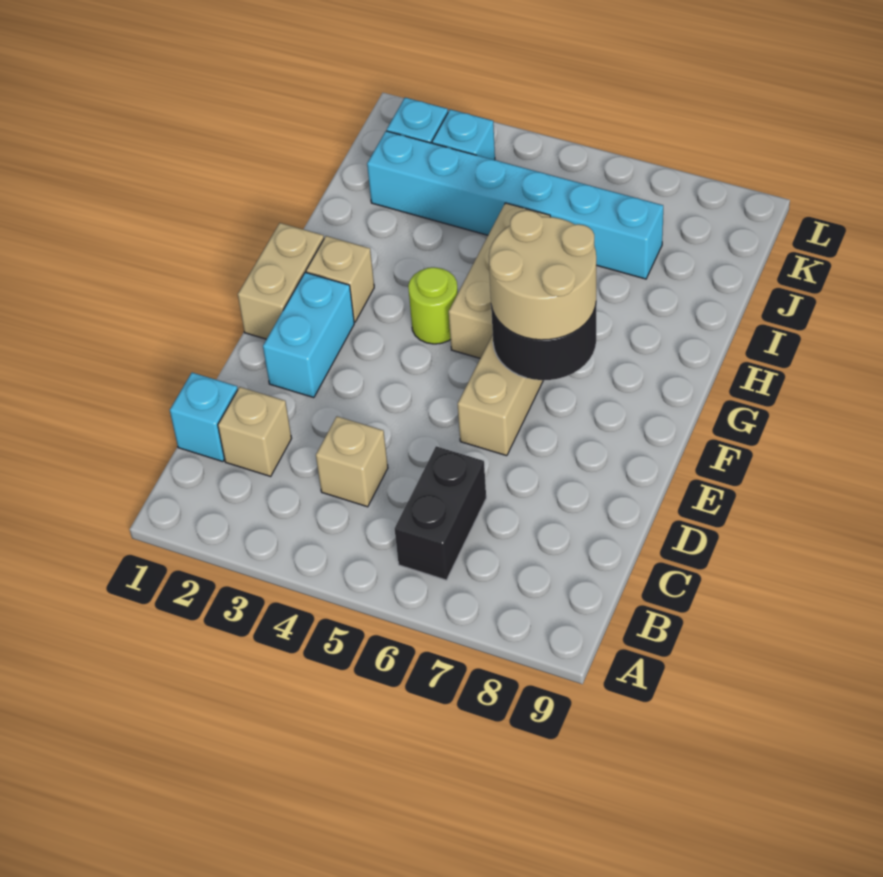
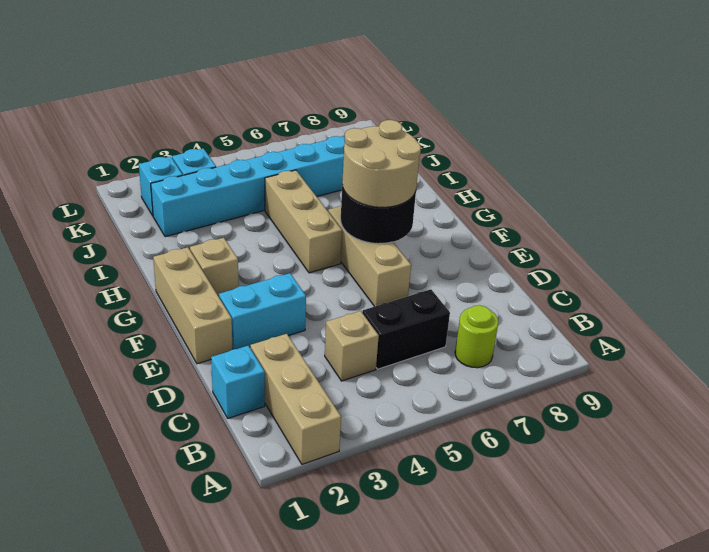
black 1x2 brick [395,446,486,580] -> black 1x2 brick turned to [362,289,450,369]
tan 1x1 brick [218,387,292,476] -> tan 1x3 brick [250,334,341,464]
cyan 1x2 brick [263,272,354,398] -> cyan 1x2 brick turned to [219,273,306,349]
tan 1x2 brick [238,223,324,339] -> tan 1x3 brick [153,247,232,364]
lime 1x1 round brick [408,267,458,344] -> lime 1x1 round brick moved to [455,305,498,368]

